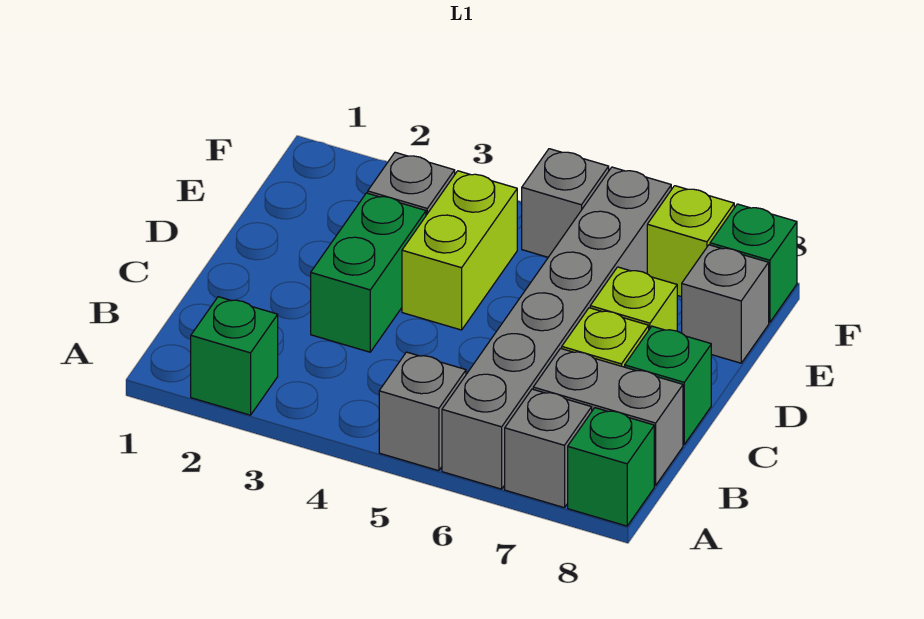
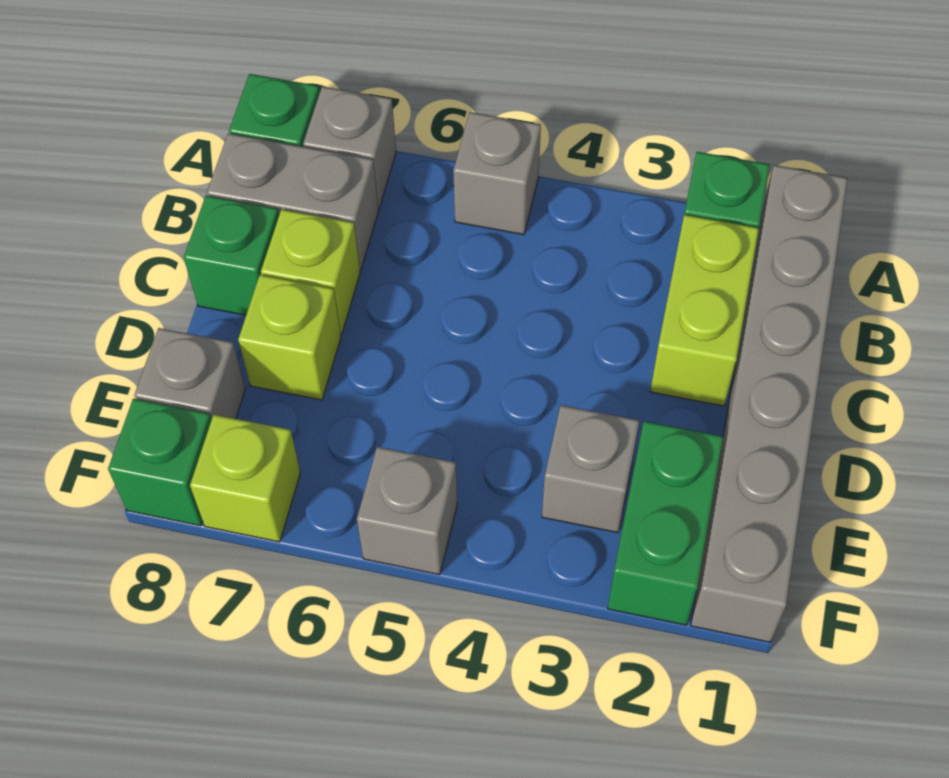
grey 1x6 brick [442,167,671,489] -> grey 1x6 brick moved to [691,165,848,642]
green 1x2 brick [311,193,426,352] -> green 1x2 brick moved to [608,421,723,625]
lime 1x2 brick [402,171,517,330] -> lime 1x2 brick moved to [650,215,759,406]

